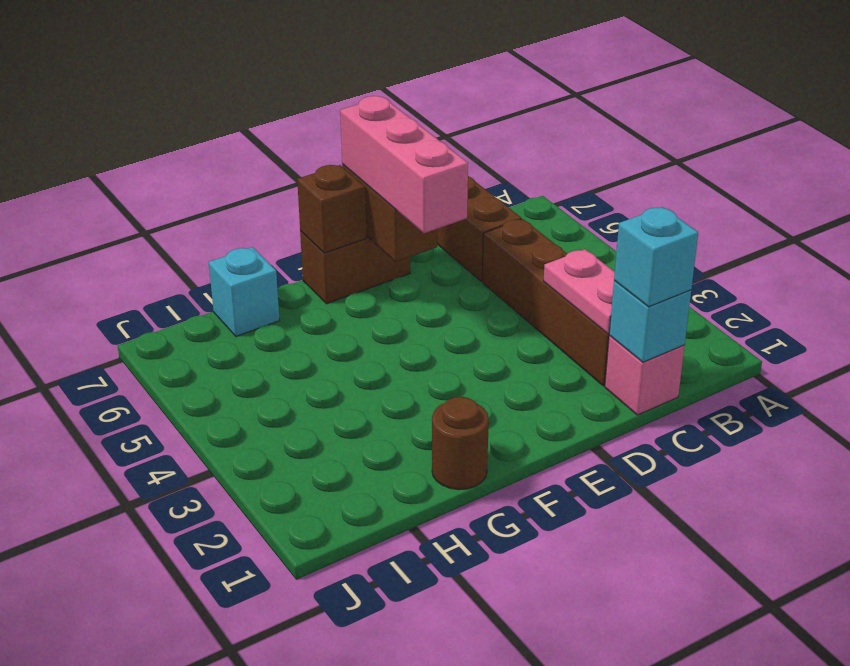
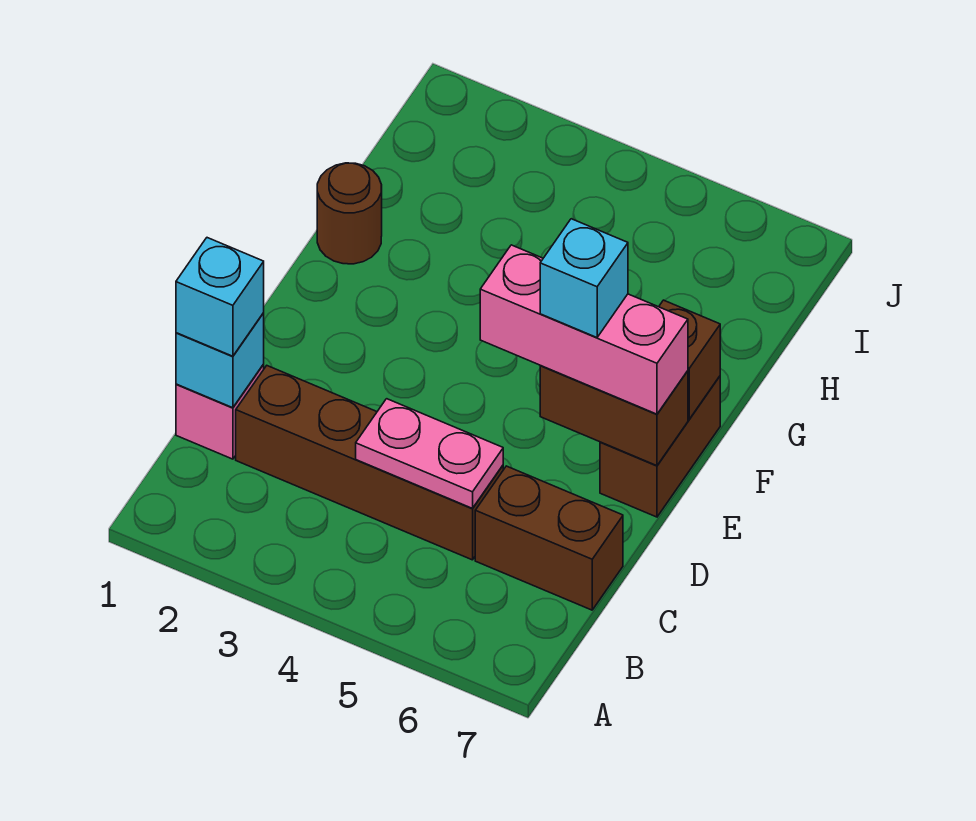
pink 1x2 plate [544,249,615,333] -> pink 1x2 plate moved to [356,399,503,508]
cyan 1x1 brick [209,247,280,336] -> cyan 1x1 brick moved to [540,219,628,338]

